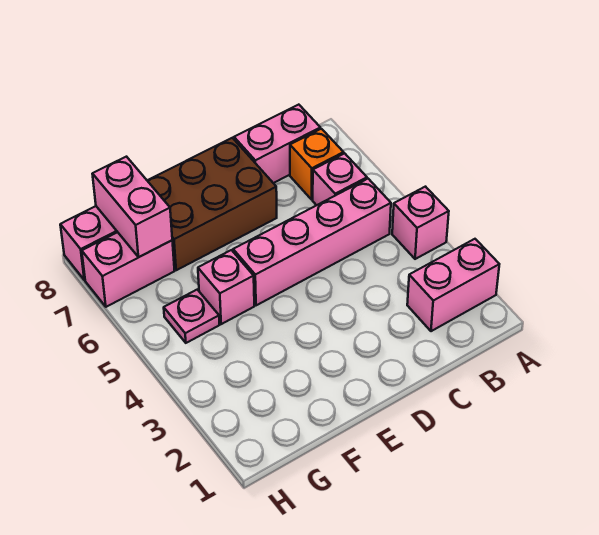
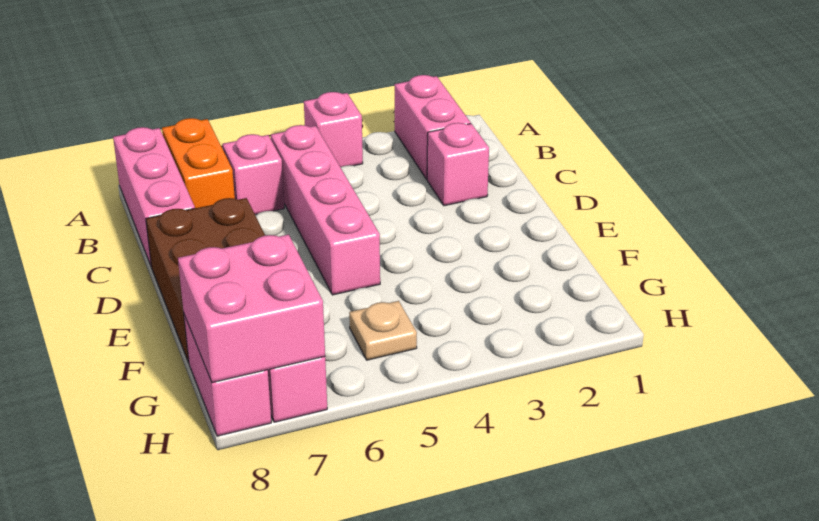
orange 1x1 brick [290,129,344,200] -> orange 1x2 brick [162,118,235,208]
pink 1x2 brick [234,105,320,183] -> pink 1x3 brick [113,127,195,267]
pink 1x1 brick [198,250,254,324] -> pink 1x1 brick moved to [427,123,489,206]
pink 1x1 plate [164,290,220,343] -> tan 1x1 plate [349,301,417,360]
pink 1x2 brick [93,157,172,257] -> pink 2x2 brick [178,235,325,383]

